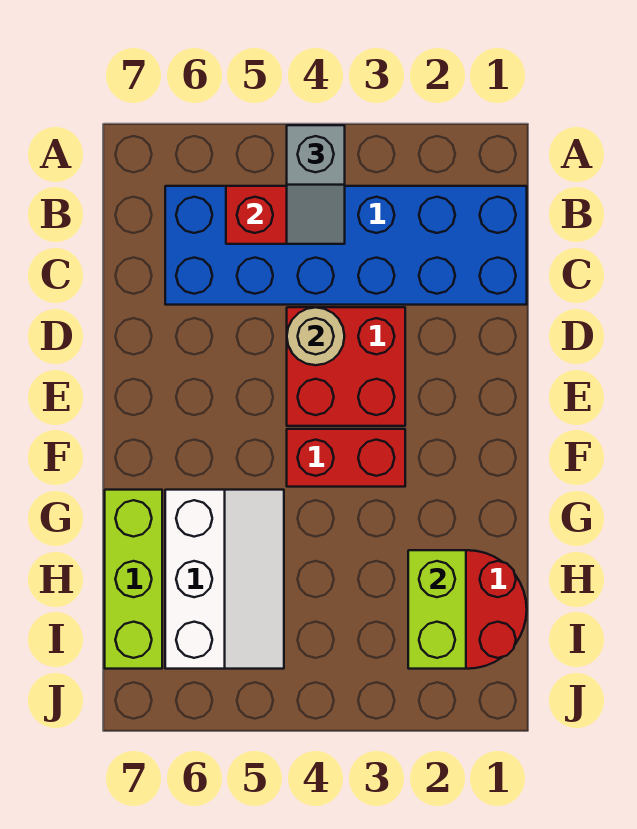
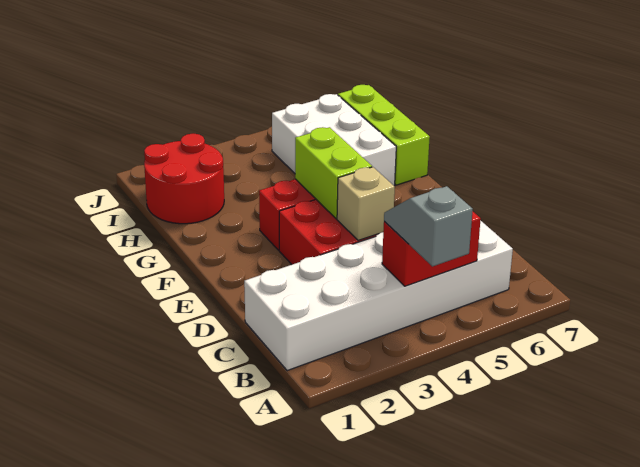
blue 2x6 brick [165,186,527,305] -> white 2x6 brick [244,220,513,371]
tan 1x1 round brick [287,307,345,365] -> tan 1x1 brick [337,167,395,240]
white 2x3 slope [165,490,284,669] -> white 2x3 brick [272,94,396,186]
lime 1x2 brick [408,550,466,669] -> lime 1x2 brick moved to [295,127,372,219]

